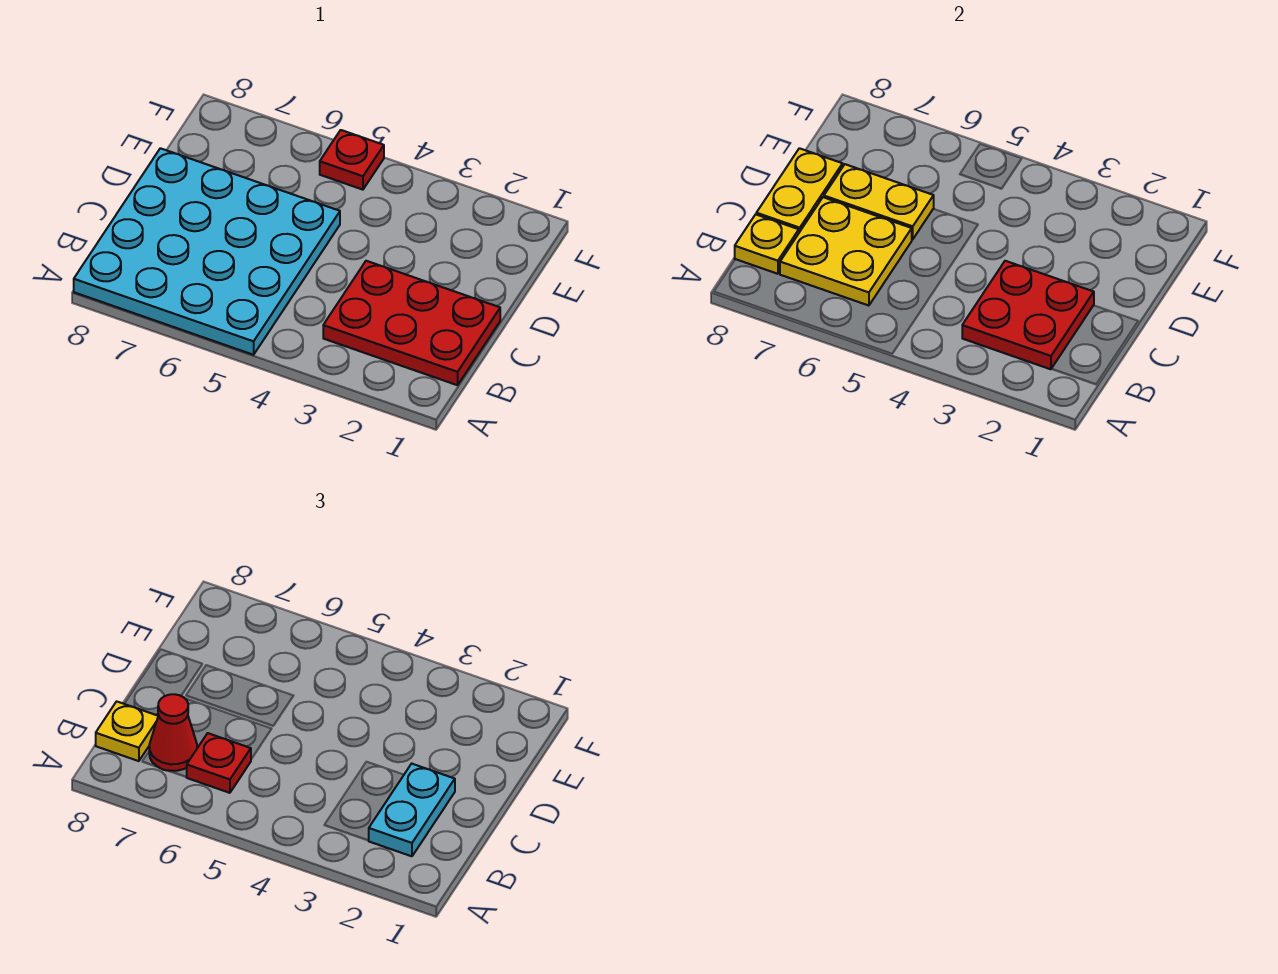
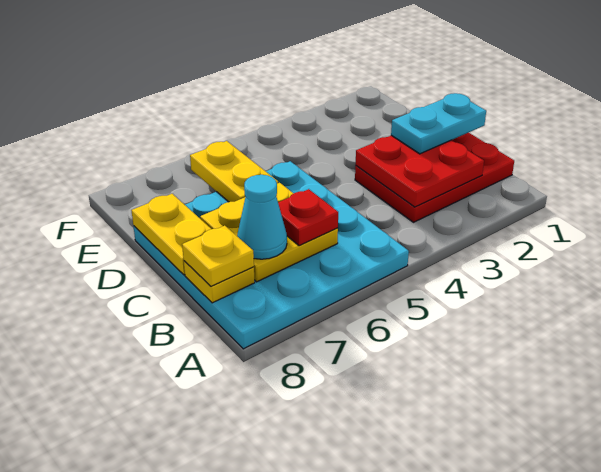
cyan 1x2 plate [368,764,455,856] -> cyan 1x2 plate turned to [391,93,486,154]
red 1x1 cone [149,694,197,771] -> cyan 1x1 cone [237,175,287,259]
yellow 1x2 plate [824,164,934,239] -> yellow 1x2 plate turned to [190,141,278,202]
red 1x1 plate [320,130,384,190] -> none

